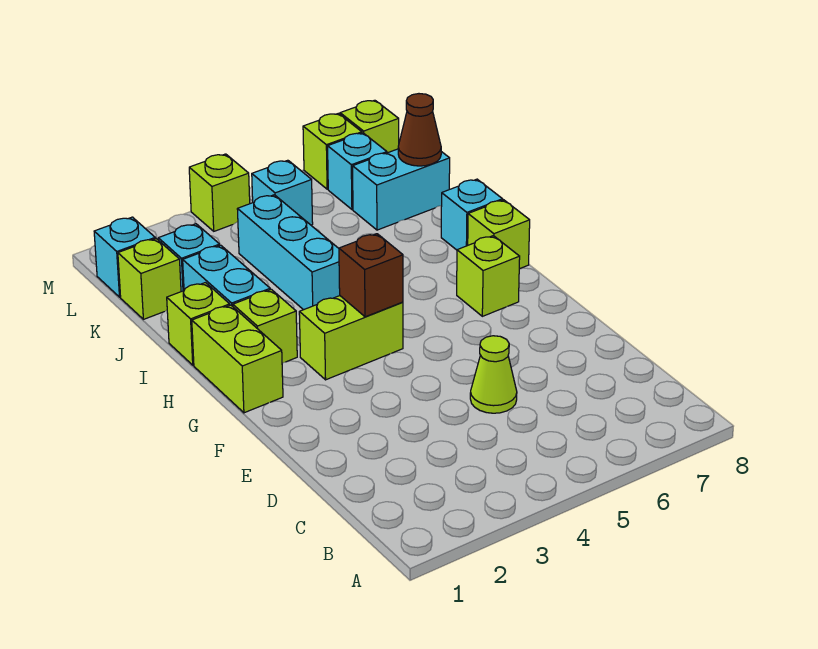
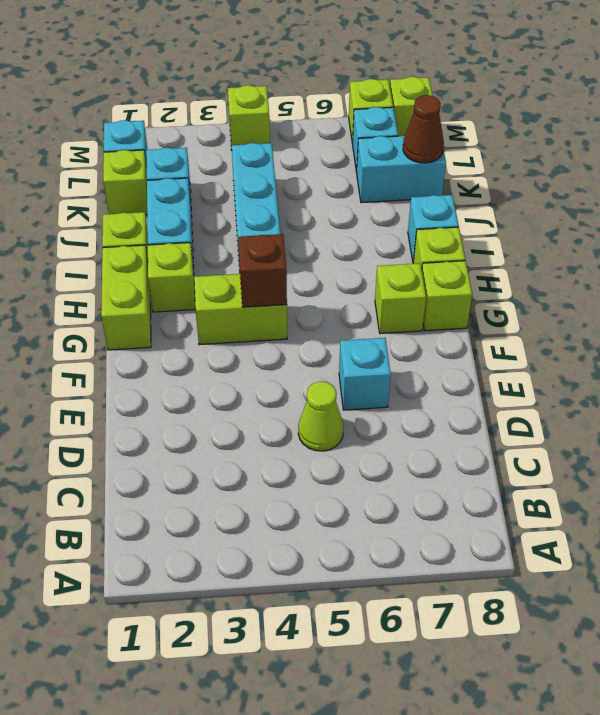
none -> lime 1x1 brick [422,261,472,331]
cyan 1x1 brick [252,160,313,225] -> cyan 1x1 brick moved to [339,338,391,410]

